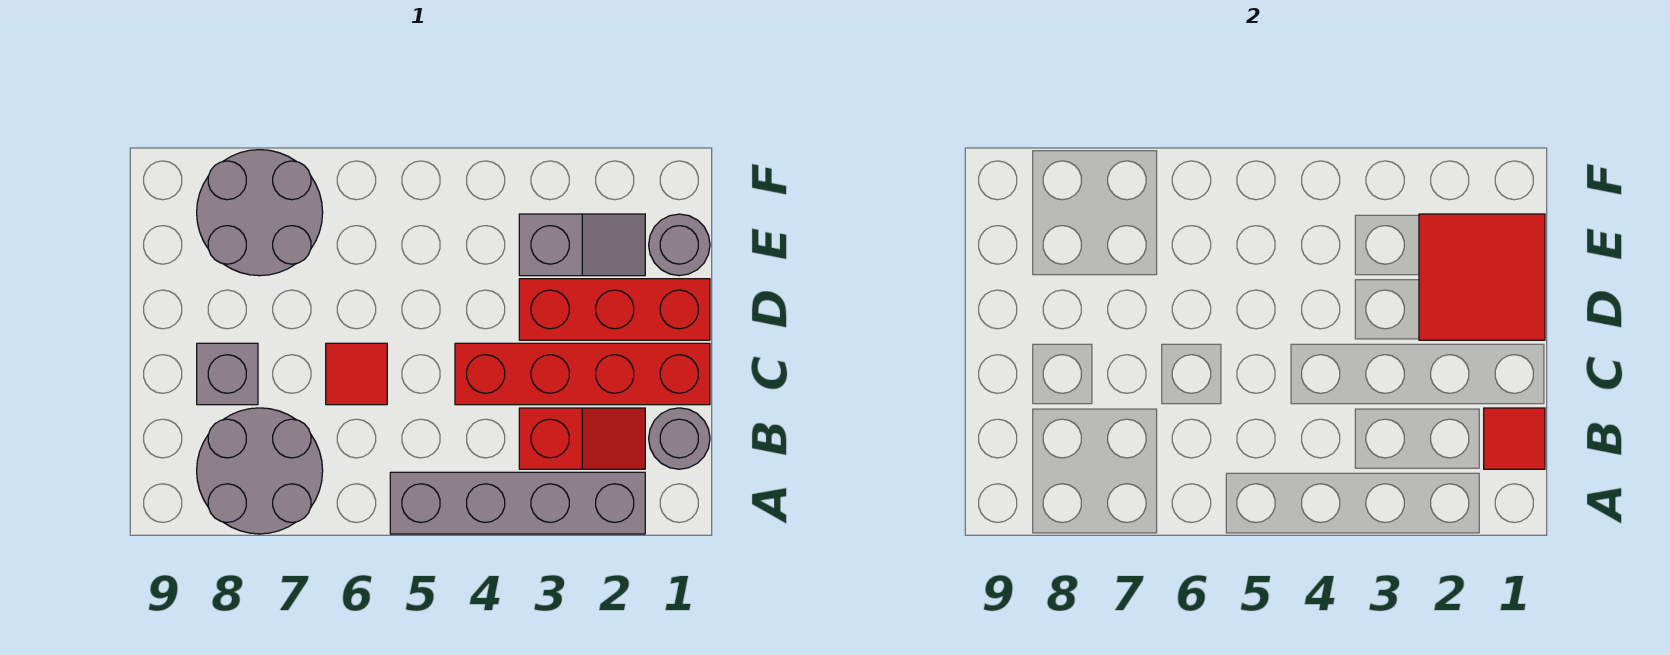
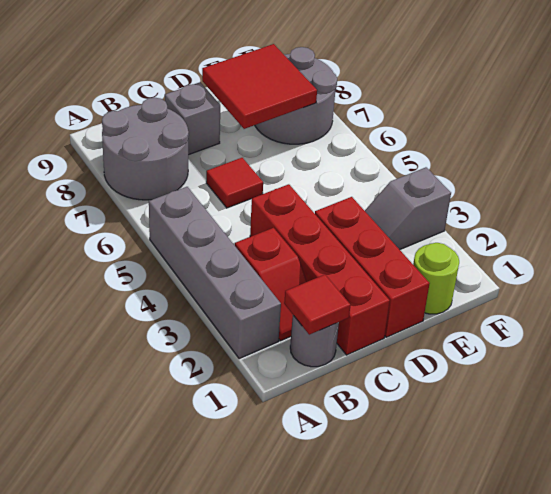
red 2x2 tile [1419,214,1545,340] -> red 2x2 tile moved to [202,44,317,129]
grey 1x1 round brick [649,214,710,276] -> lime 1x1 round brick [413,243,459,314]
grey 1x2 slope [519,214,645,276] -> grey 1x2 slope turned to [365,167,451,250]

